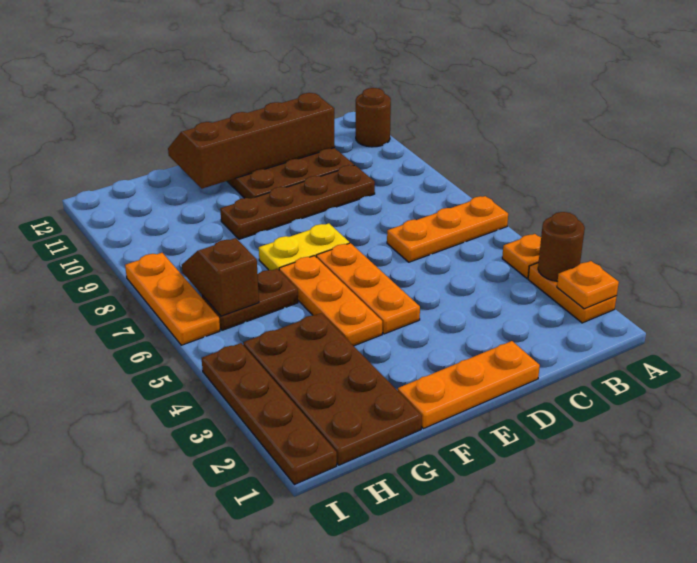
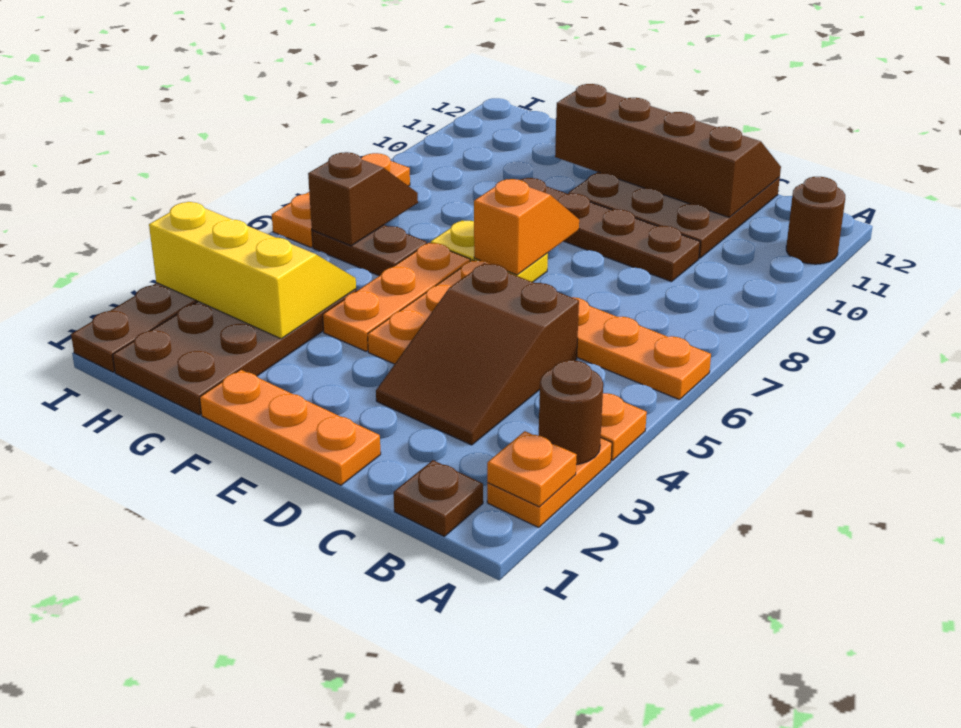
none -> brown 1x1 plate [394,460,483,536]
none -> brown 2x3 slope [376,263,579,445]
none -> orange 1x2 slope [474,179,579,275]
none -> yellow 2x3 slope [149,202,356,339]

